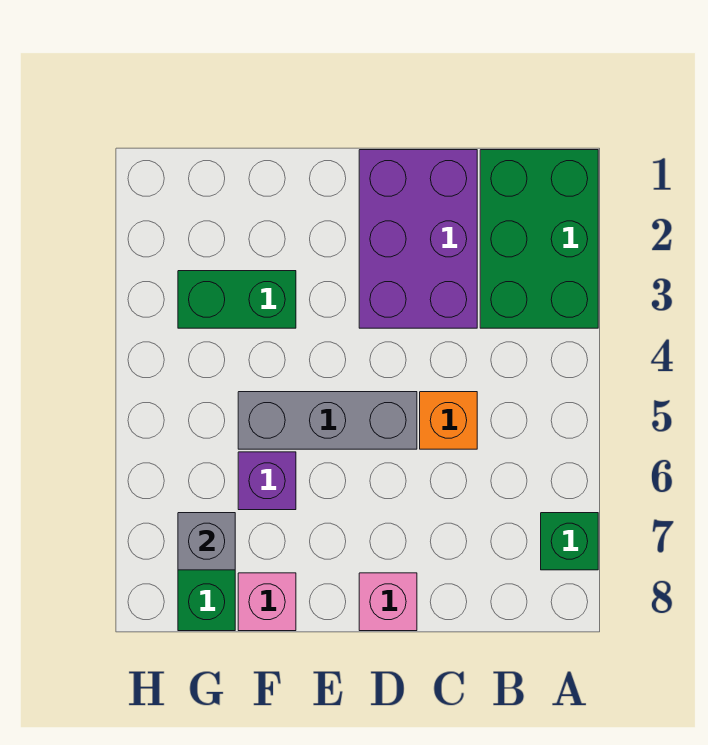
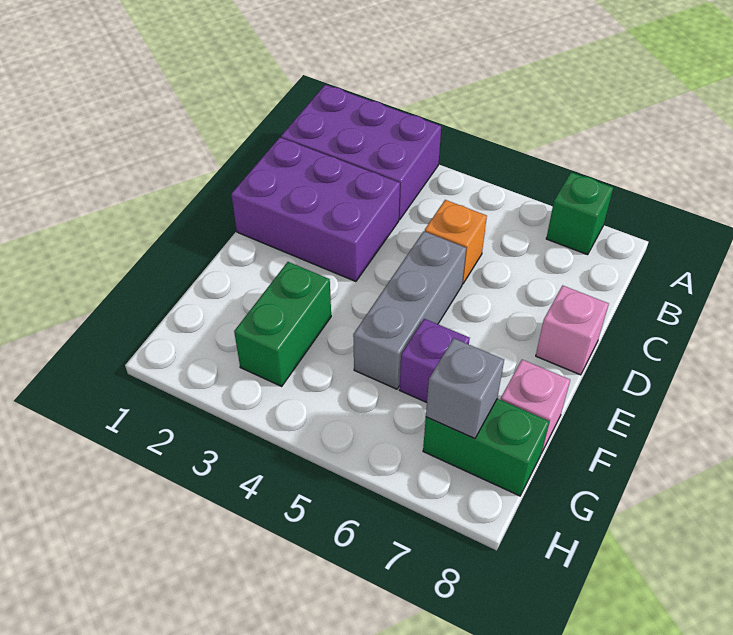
green 2x3 brick [480,150,598,328] -> purple 2x3 brick [281,85,441,220]

